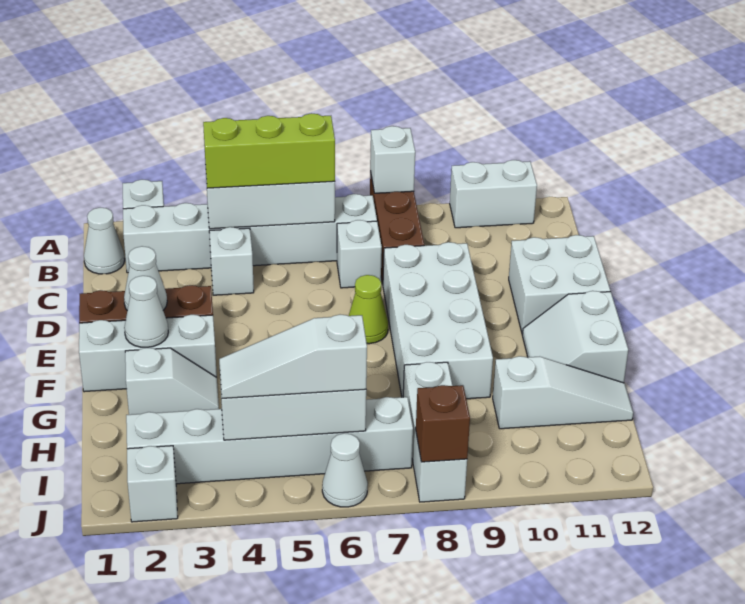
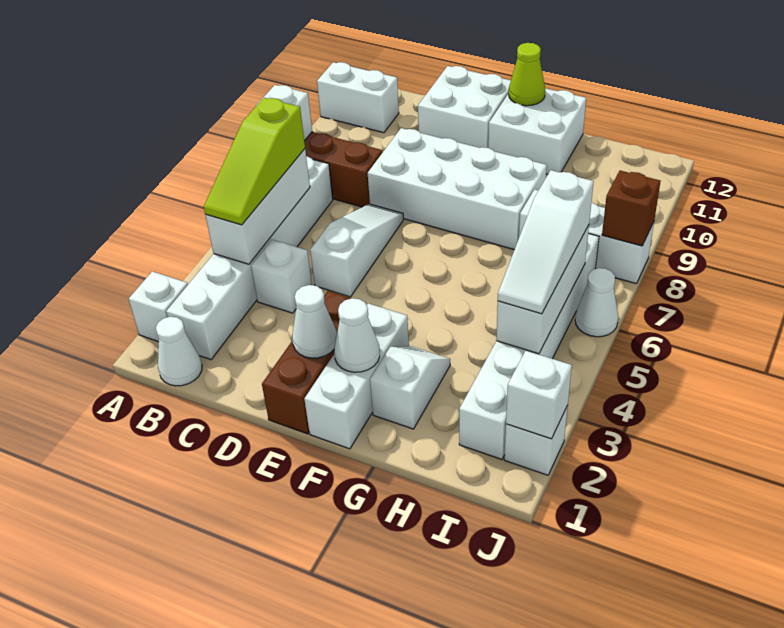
white 1x2 brick [450,160,537,228] -> white 1x2 brick turned to [317,62,399,133]
lime 1x3 brick [203,113,335,188] -> lime 1x3 slope [204,98,305,225]
white 1x1 brick [337,220,382,288] -> white 1x1 brick moved to [506,351,572,439]
lime 1x1 cone [349,275,388,344] -> lime 1x1 cone moved to [509,43,545,106]
white 2x2 slope [522,291,628,383] -> white 2x2 brick [488,88,586,174]
white 1x3 slope [493,356,633,429] -> white 1x3 slope moved to [310,204,403,297]

